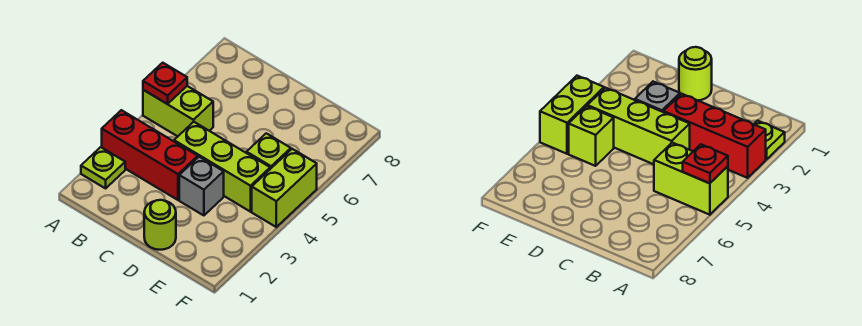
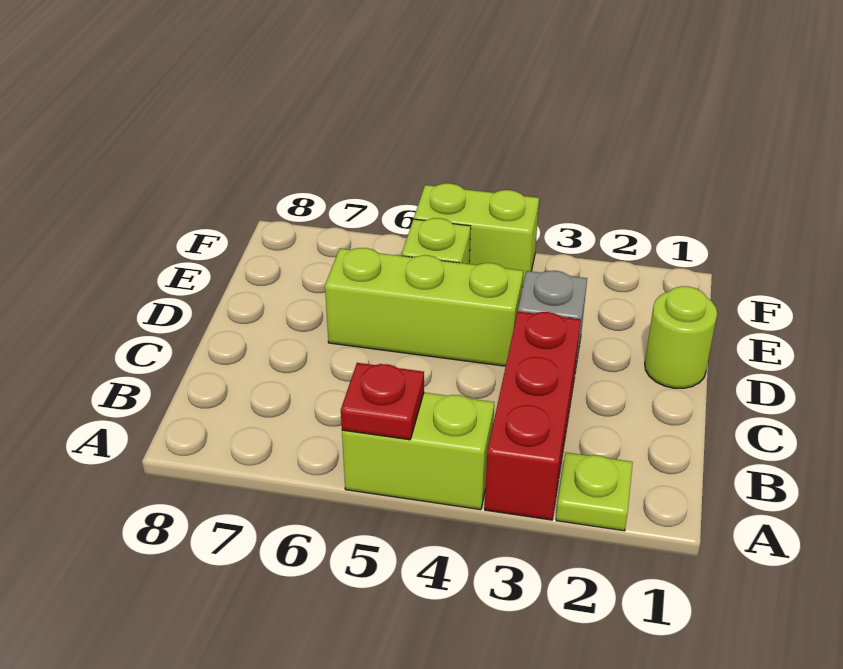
lime 1x2 brick [143,86,213,136] -> lime 1x2 brick turned to [342,393,494,510]
lime 1x3 brick [174,122,270,212] -> lime 1x3 brick turned to [325,248,523,366]

